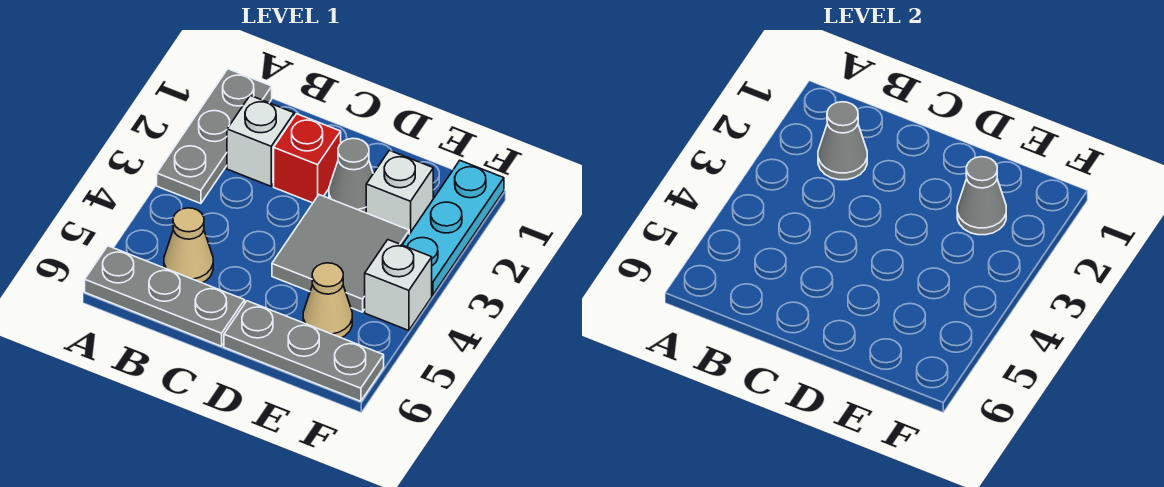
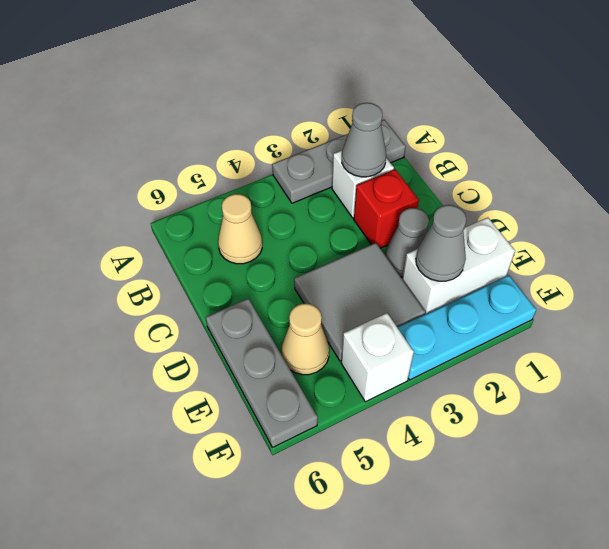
grey 1x3 plate [85,246,245,346] -> none
white 1x1 brick [366,150,433,234] -> white 1x2 brick [402,217,515,314]

